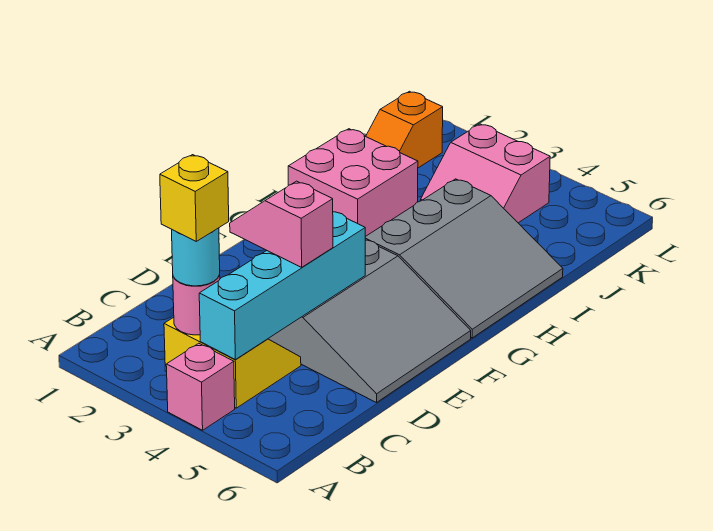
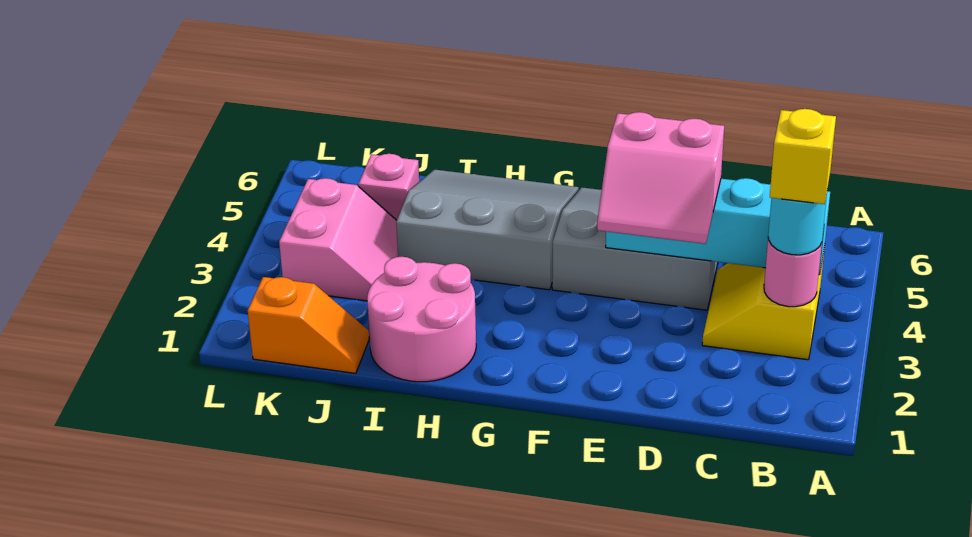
pink 1x1 brick [166,343,235,430] -> pink 1x1 brick moved to [359,154,419,220]
pink 1x2 slope [230,181,333,267] -> pink 2x2 slope [597,112,724,244]
pink 2x2 brick [288,129,418,237] -> pink 2x2 round brick [367,257,476,382]

